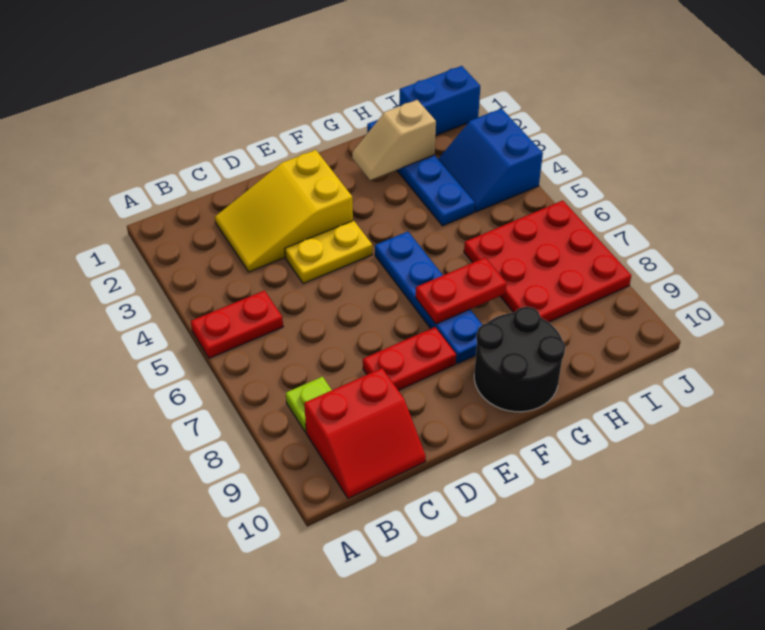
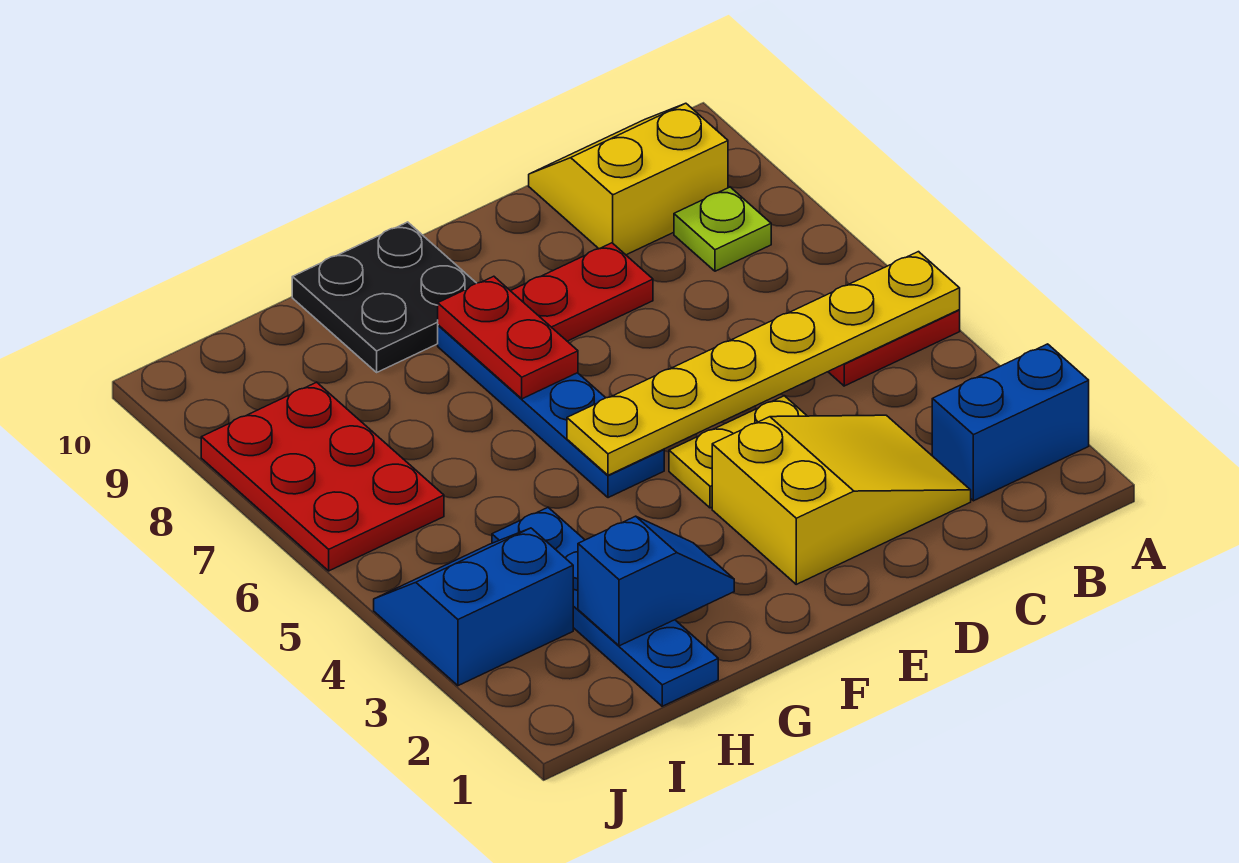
none -> yellow 1x6 plate [567,252,960,475]
red 2x2 slope [304,368,426,498] -> yellow 2x2 slope [529,103,728,255]
red 1x2 plate [416,257,507,324] -> red 1x2 plate turned to [438,276,578,399]
black 2x2 round brick [474,307,565,412] -> black 2x2 plate [292,222,476,372]
tan 1x2 slope [352,100,436,180] -> blue 1x2 slope [578,516,734,646]
red 3x3 plate [464,200,631,322] -> red 2x3 plate [201,382,444,571]
blue 1x2 brick [399,66,480,136] -> blue 1x2 brick moved to [932,344,1089,501]
blue 2x2 slope [438,109,543,212] -> blue 2x2 slope turned to [374,528,573,686]

